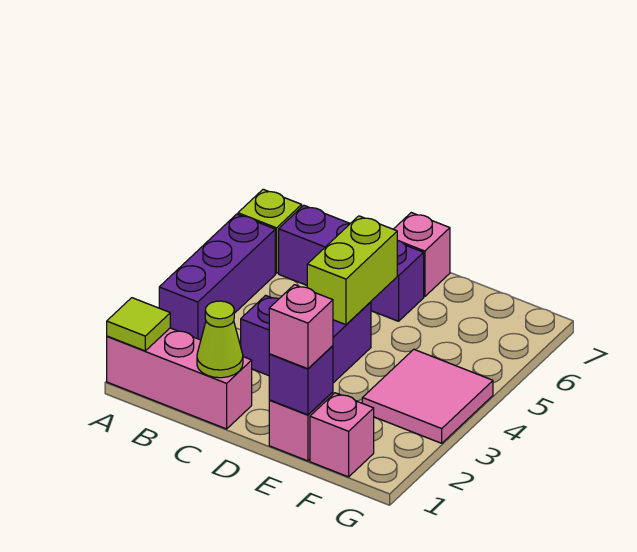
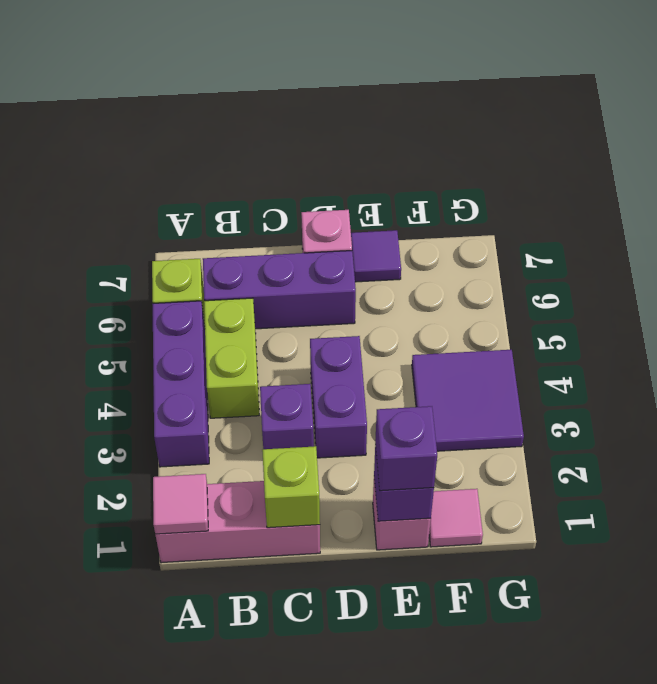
lime 1x1 tile [107,298,170,351] -> pink 1x1 tile [153,474,208,534]
lime 1x1 cone [197,301,243,378] -> lime 1x1 brick [262,446,320,528]
lime 1x2 brick [307,216,397,325] -> lime 1x2 brick moved to [204,298,259,418]
pink 1x1 brick [269,285,333,369] -> purple 1x1 brick [375,406,437,491]
none -> purple 1x1 tile [351,230,401,282]
pink 1x1 brick [310,393,374,477] -> pink 1x1 tile [429,489,483,547]
pink 2x2 tile [362,349,493,443] -> purple 2x2 tile [412,350,524,451]

